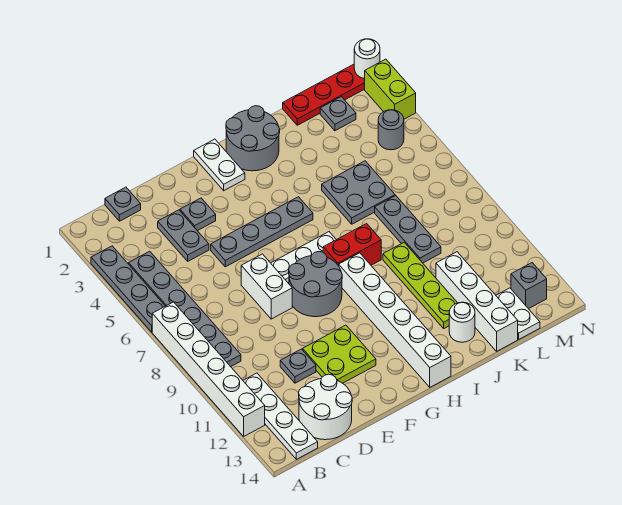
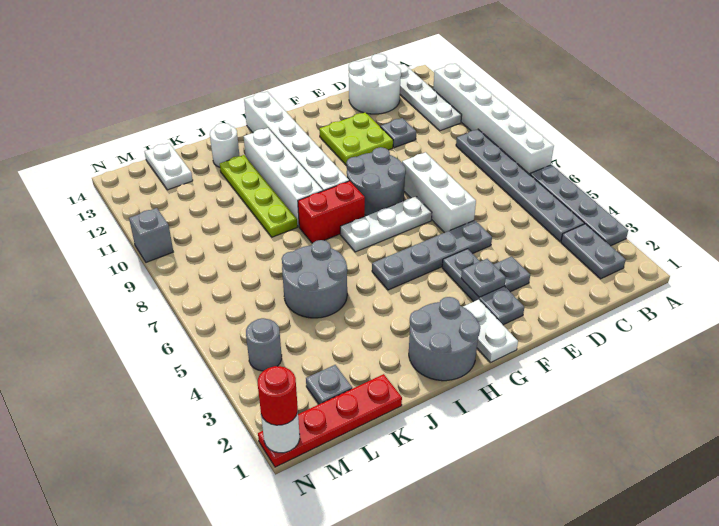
grey 1x1 plate [105,187,141,221] -> grey 1x1 plate moved to [461,259,506,297]
grey 1x2 plate [158,210,209,261] -> grey 1x2 plate moved to [561,224,626,279]
white 1x2 brick [241,254,292,319] -> white 1x3 brick [402,152,476,233]
grey 2x2 plate [322,161,395,224] -> grey 2x2 round brick [282,240,347,318]
grey 1x3 plate [375,196,441,263] -> grey 1x3 plate moved to [442,249,524,325]
white 1x4 brick [436,252,518,351] -> white 1x4 brick moved to [244,128,323,227]
grey 1x1 brick [511,263,547,309] -> grey 1x1 brick moved to [129,208,173,262]
none -> red 1x1 round brick [258,366,298,425]
lime 1x2 brick [365,59,416,119] -> none

